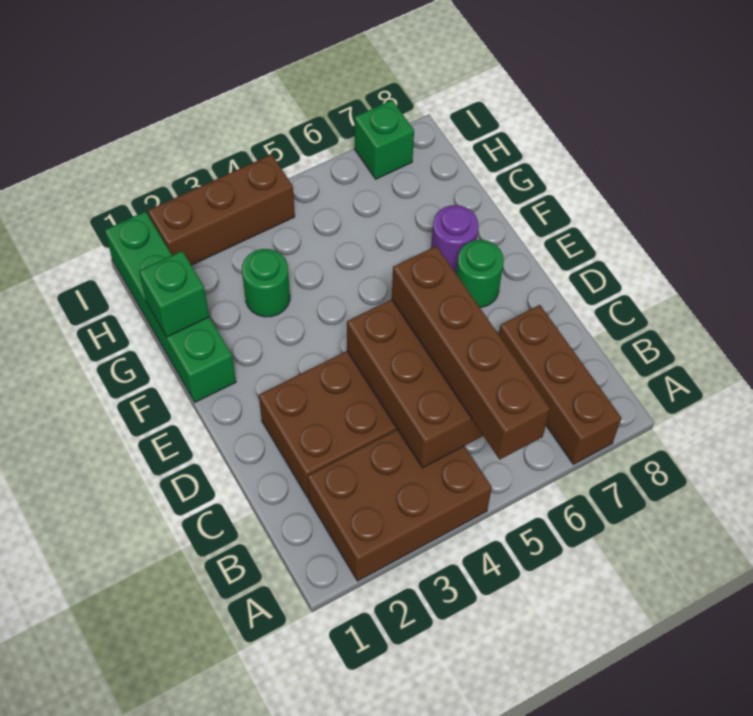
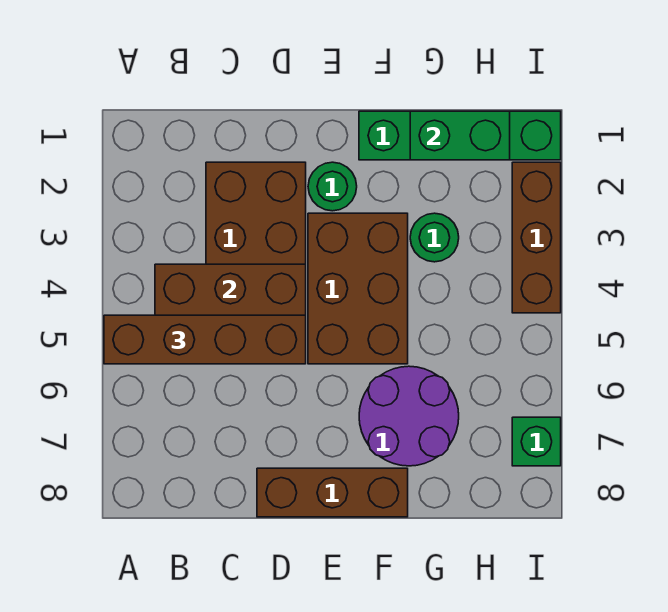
brown 2x3 brick [307,429,492,581] -> brown 2x3 brick moved to [308,213,408,364]
brown 1x3 brick [499,305,621,464] -> brown 1x3 brick moved to [257,468,408,517]
green 1x1 round brick [456,240,504,308] -> green 1x1 round brick moved to [308,162,357,211]
purple 1x1 round brick [431,205,478,273] -> purple 2x2 round brick [359,366,459,466]
green 1x1 brick [139,251,209,337] -> green 1x2 brick [410,111,510,160]

